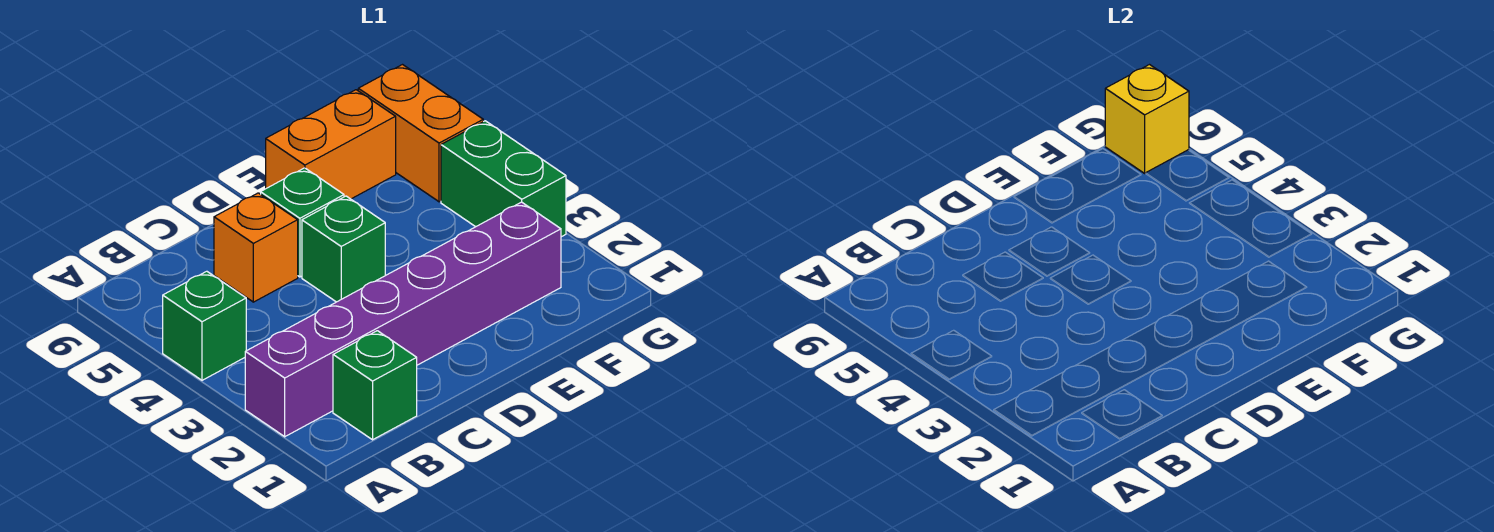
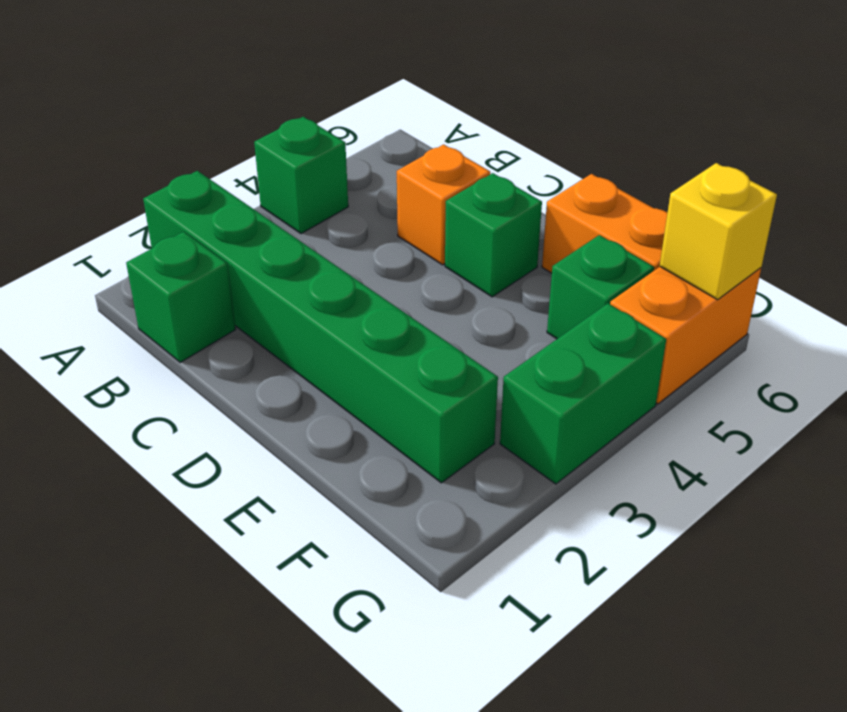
purple 1x6 brick [245,202,561,437] -> green 1x6 brick [143,171,498,483]
green 1x1 brick [302,196,385,302] -> green 1x1 brick moved to [547,235,654,339]

